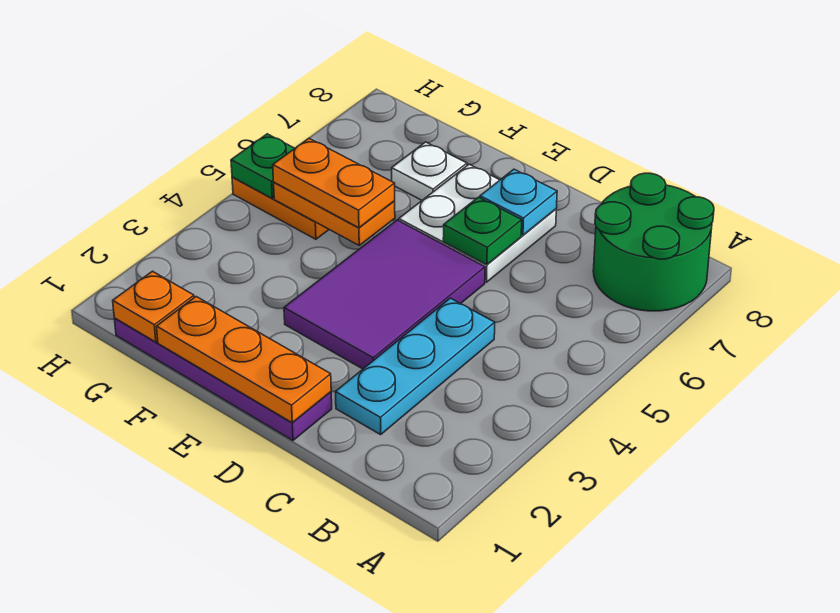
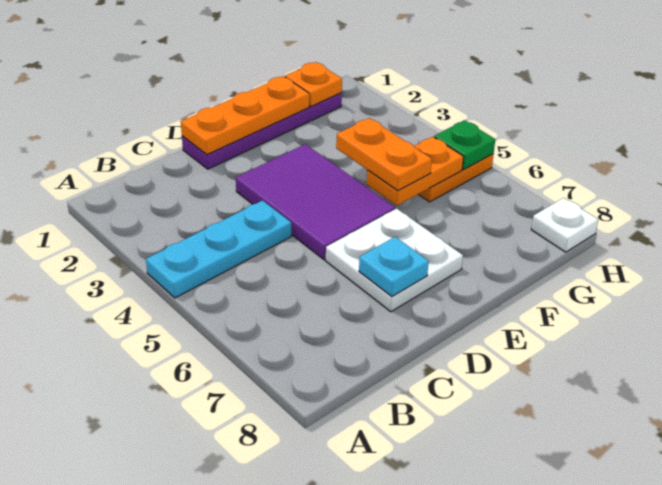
green 2x2 round brick [593,173,714,311] -> none
cyan 1x3 plate [335,298,495,435] -> cyan 1x3 plate turned to [146,201,291,298]
green 1x1 plate [443,197,522,265] -> none
orange 1x2 plate [273,138,395,228] -> orange 1x2 plate turned to [336,118,432,190]
white 1x1 plate [392,142,467,200] -> white 1x1 plate moved to [531,198,598,252]

